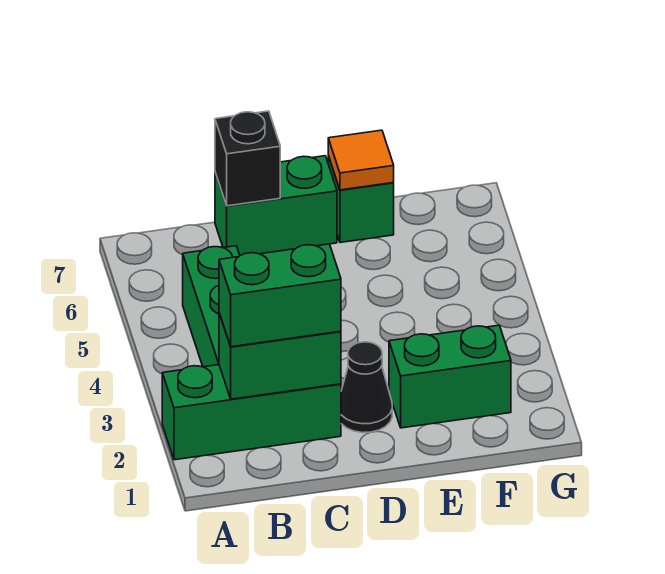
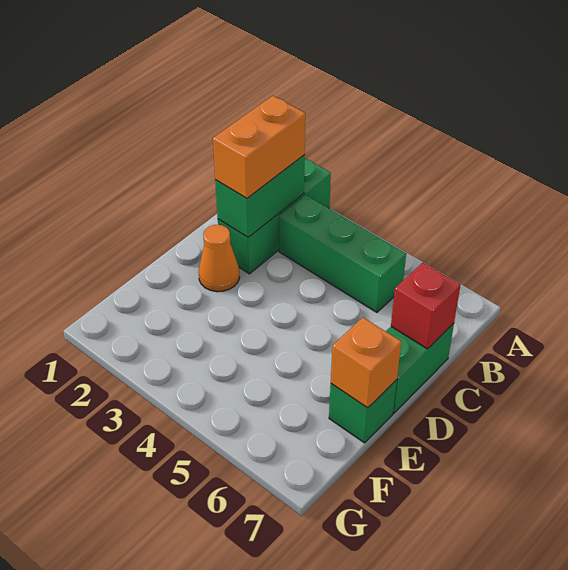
green 1x2 brick [219,244,341,347] -> orange 1x2 brick [213,96,305,198]
black 1x1 brick [215,111,280,206] -> red 1x1 brick [391,263,460,349]
black 1x1 cone [341,342,392,433] -> orange 1x1 cone [199,225,240,292]
green 1x2 brick [389,325,511,428] -> none
orange 1x1 tile [328,130,394,190] -> orange 1x1 brick [331,318,401,408]

